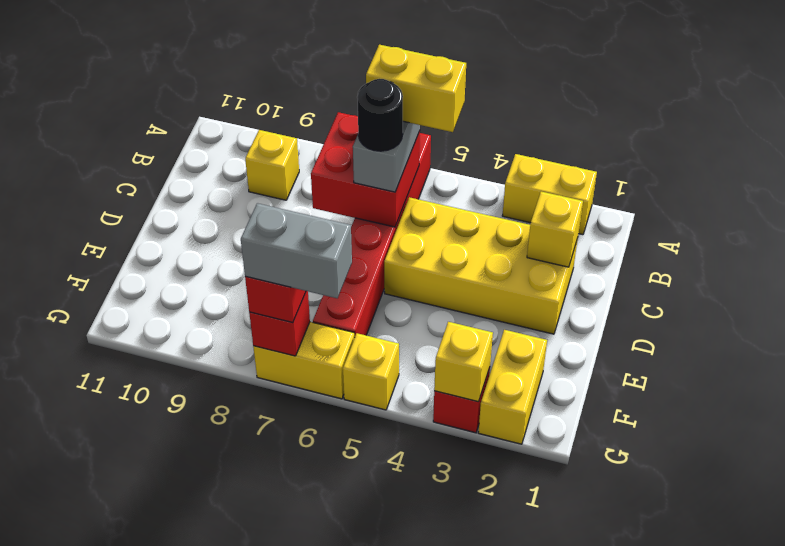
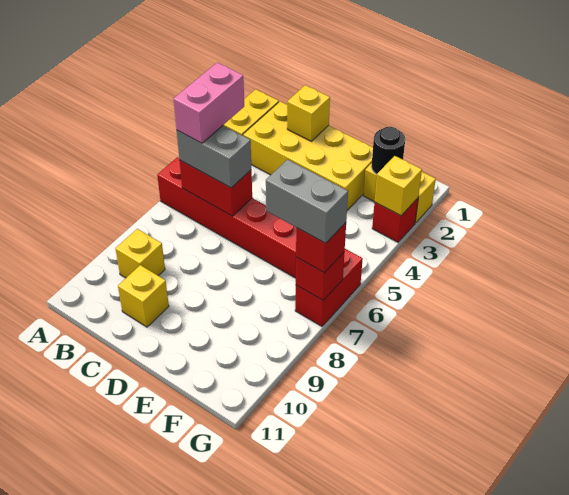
yellow 1x2 brick [366,45,466,132] -> pink 1x2 brick [174,62,244,143]
red 2x2 brick [311,112,420,227] -> red 1x2 brick [179,160,252,216]
yellow 2x4 brick [384,197,578,334] -> yellow 2x4 brick turned to [243,101,373,210]
black 1x1 round brick [357,79,403,151] -> black 1x1 round brick moved to [371,127,405,174]
yellow 1x1 brick [343,333,399,410] -> yellow 1x1 brick moved to [118,265,169,327]
yellow 1x2 brick [253,322,355,399] -> red 1x2 brick [295,249,363,326]
grey 1x2 brick [241,203,352,298] -> grey 1x2 brick turned to [266,159,348,243]

